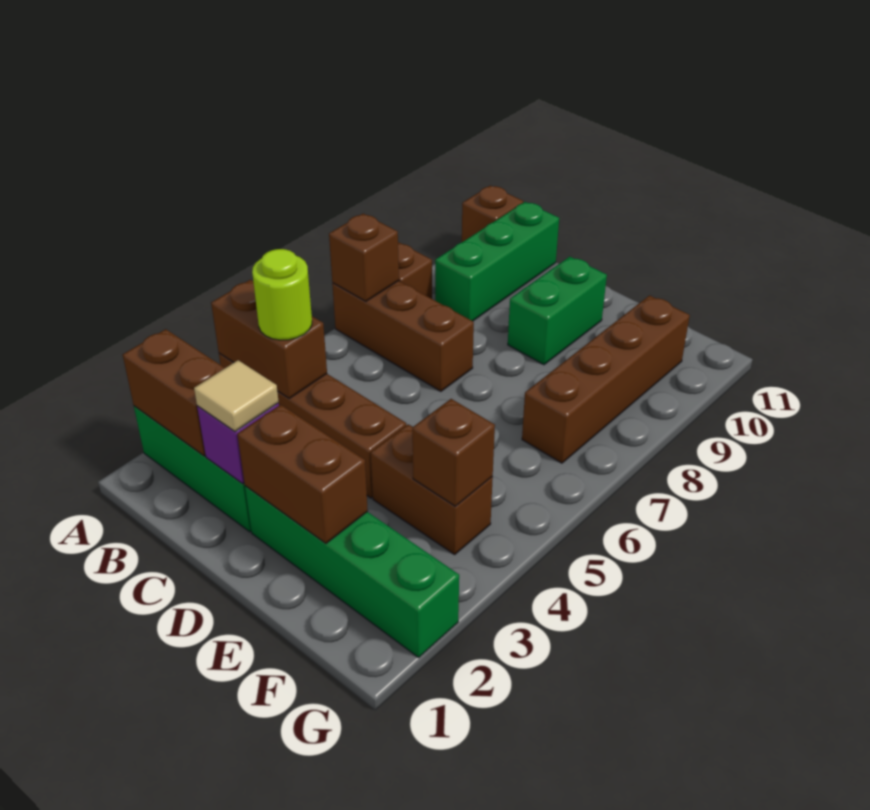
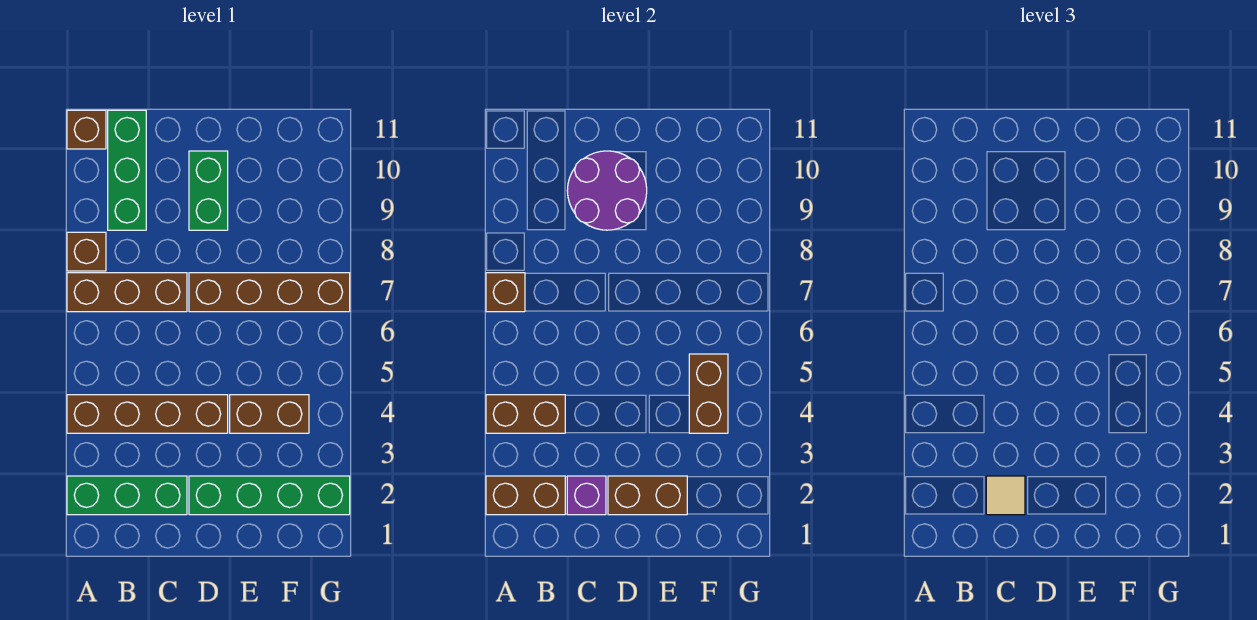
lime 1x1 round brick [252,249,312,340] -> none
none -> purple 2x2 round brick [567,151,647,230]
brown 1x1 brick [412,399,495,506] -> brown 1x2 brick [689,354,728,433]
brown 1x4 brick [522,295,690,463] -> brown 1x4 brick turned to [189,273,350,312]

